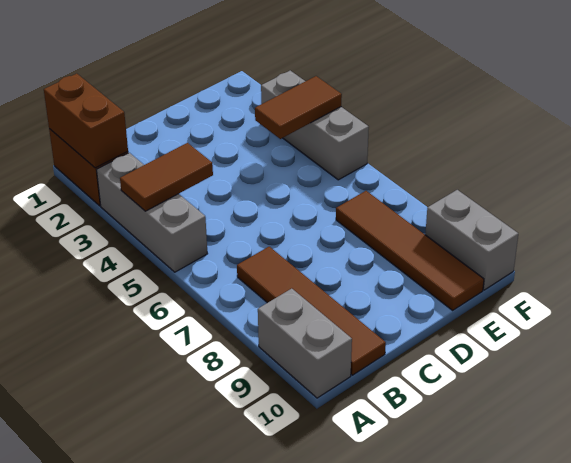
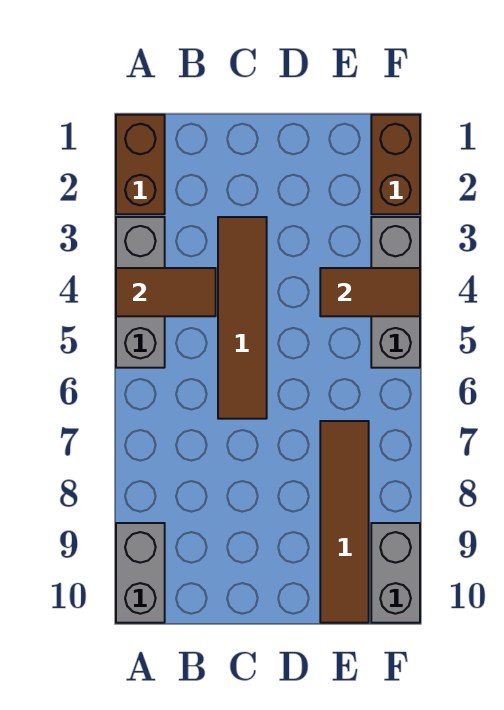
brown 1x2 brick [44,74,128,168] -> brown 1x2 brick moved to [371,115,420,214]
brown 1x4 tile [237,247,386,375] -> brown 1x4 tile moved to [218,217,267,419]

